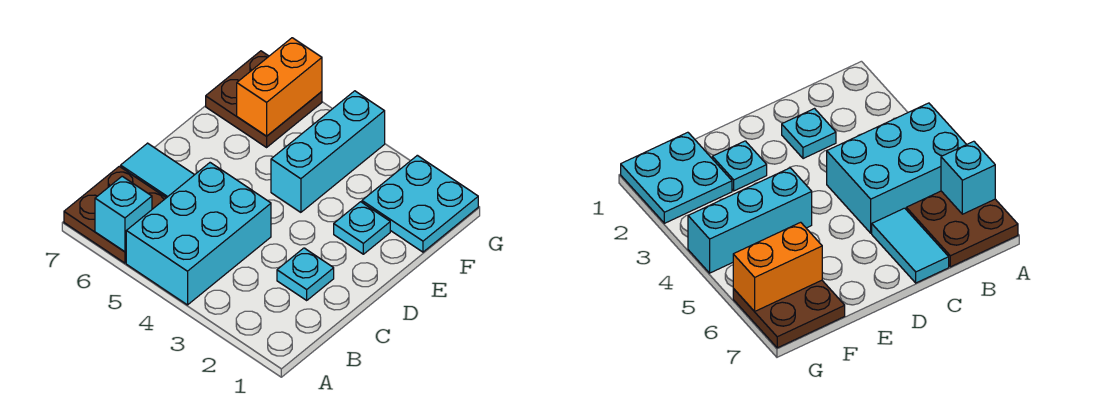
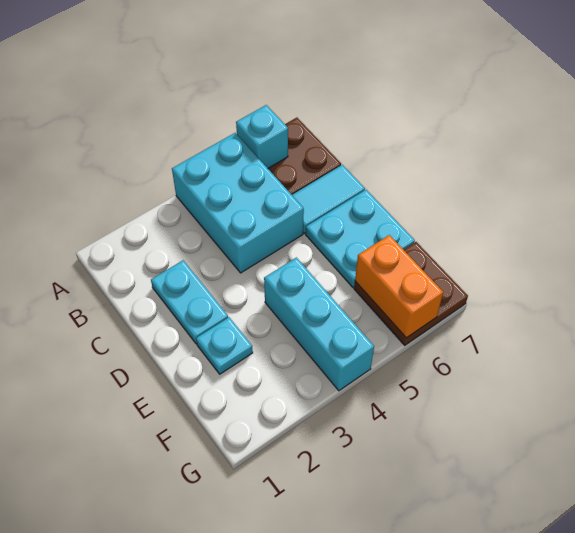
cyan 1x1 plate [277,248,334,300] -> cyan 1x2 plate [151,260,228,344]
cyan 2x2 plate [362,155,478,252] -> cyan 2x2 plate moved to [306,190,415,287]

